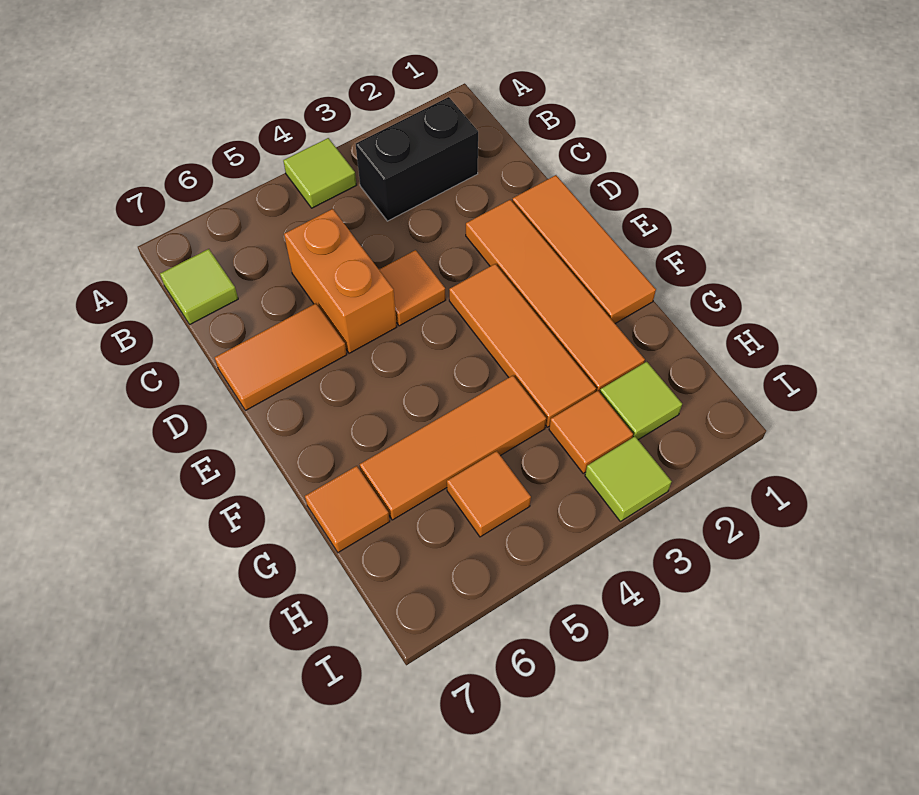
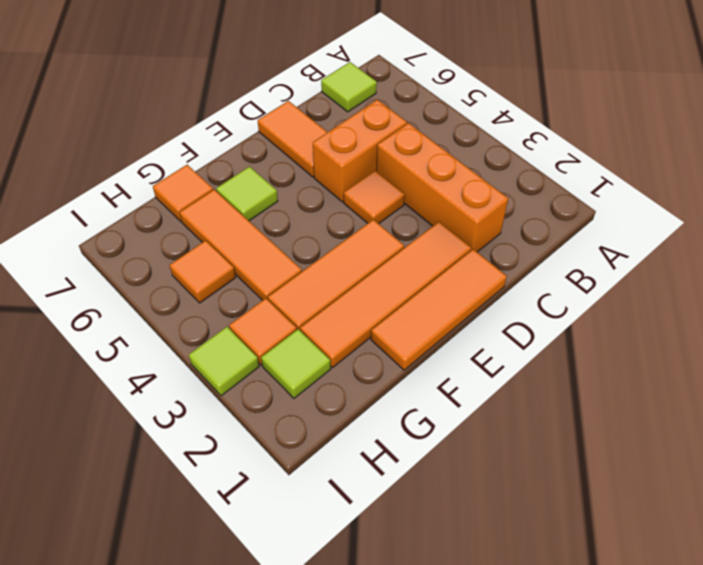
lime 1x1 tile [283,138,357,208] -> lime 1x1 tile moved to [216,167,278,221]
black 1x2 brick [356,97,478,221] -> none
none -> orange 1x3 brick [376,123,508,252]

